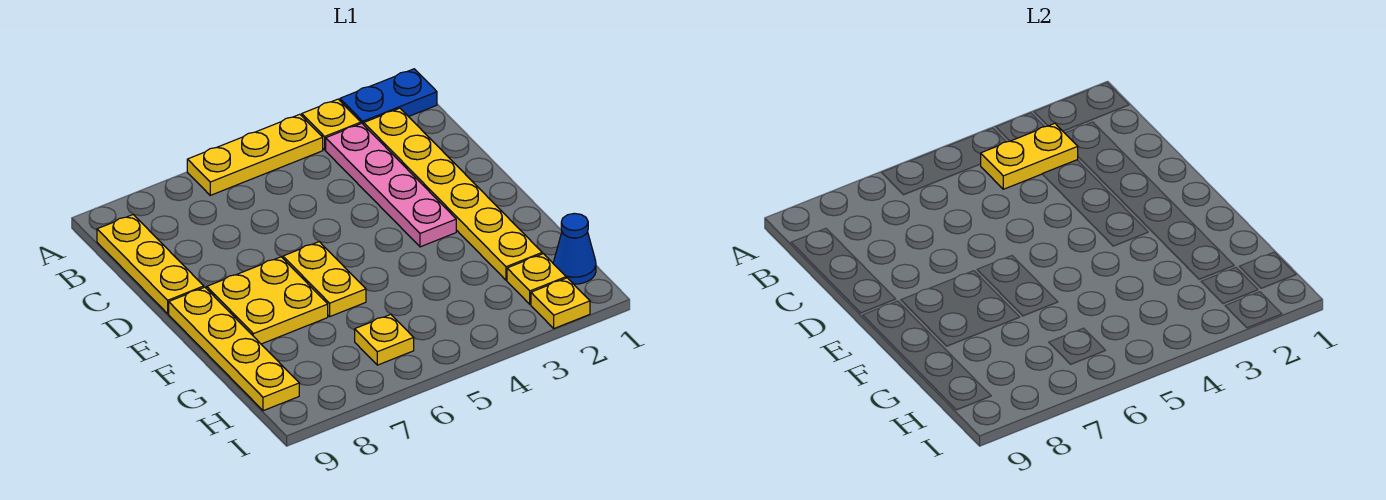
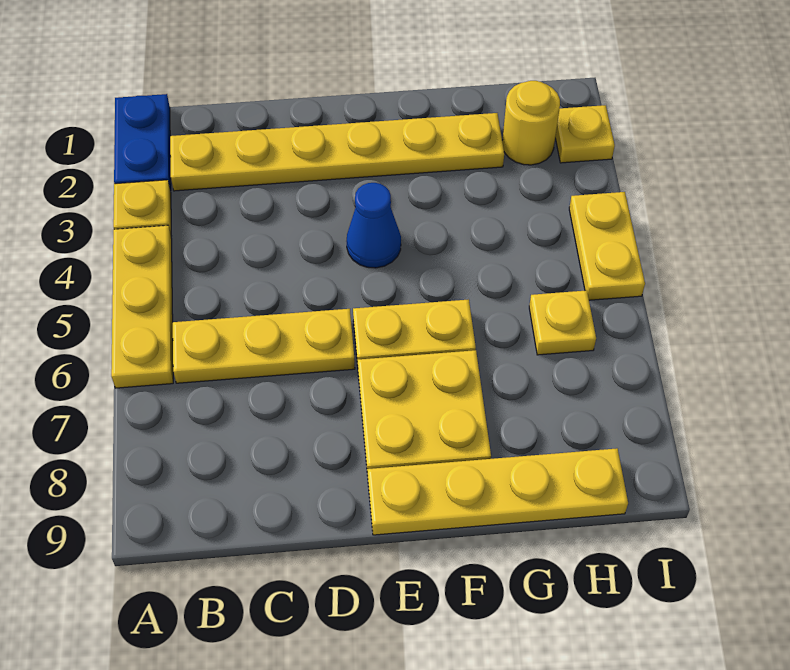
pink 1x4 plate [326,123,456,247] -> none
yellow 1x2 plate [981,123,1078,189] -> yellow 1x2 plate moved to [569,192,645,300]
yellow 1x3 plate [97,215,204,314] -> yellow 1x3 plate moved to [173,309,355,383]
blue 1x1 cone [553,213,596,284] -> blue 1x1 cone moved to [347,183,401,268]
yellow 1x1 plate [507,254,566,304] -> yellow 1x1 round brick [502,81,560,165]

